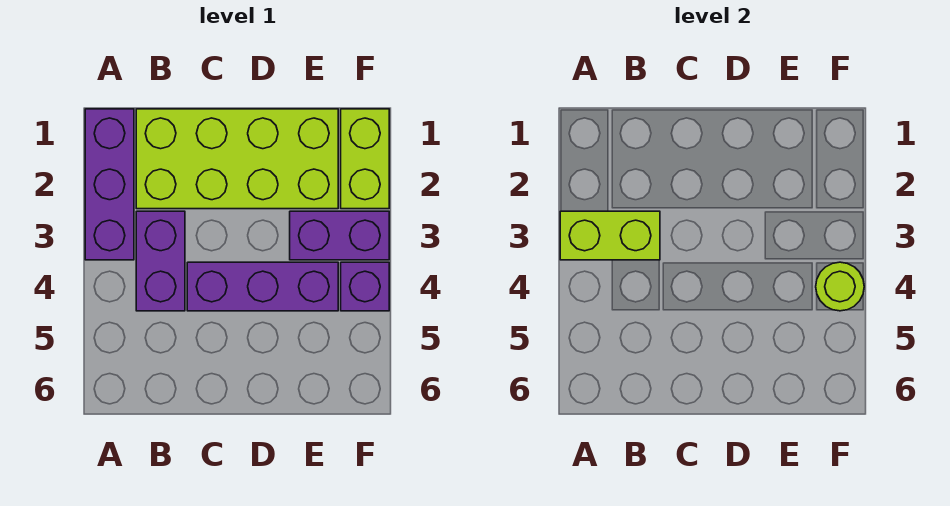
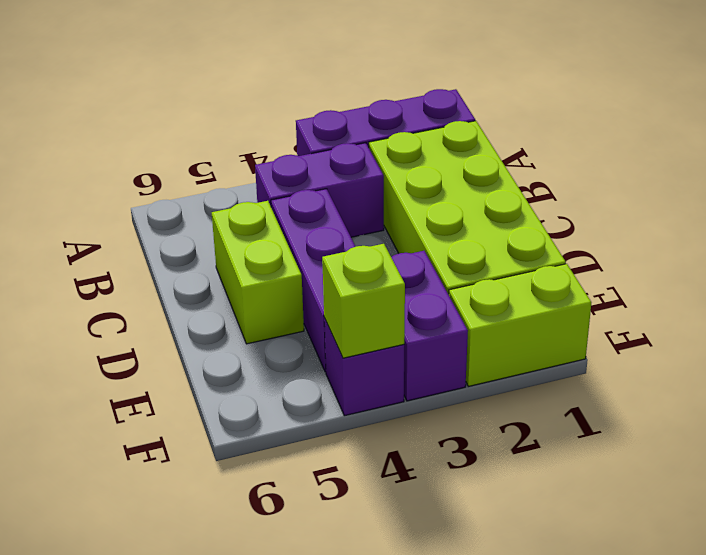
lime 1x2 brick [560,211,660,260] -> lime 1x2 brick moved to [212,201,304,344]
lime 1x1 round brick [816,262,864,311] -> lime 1x1 brick [322,244,405,358]

